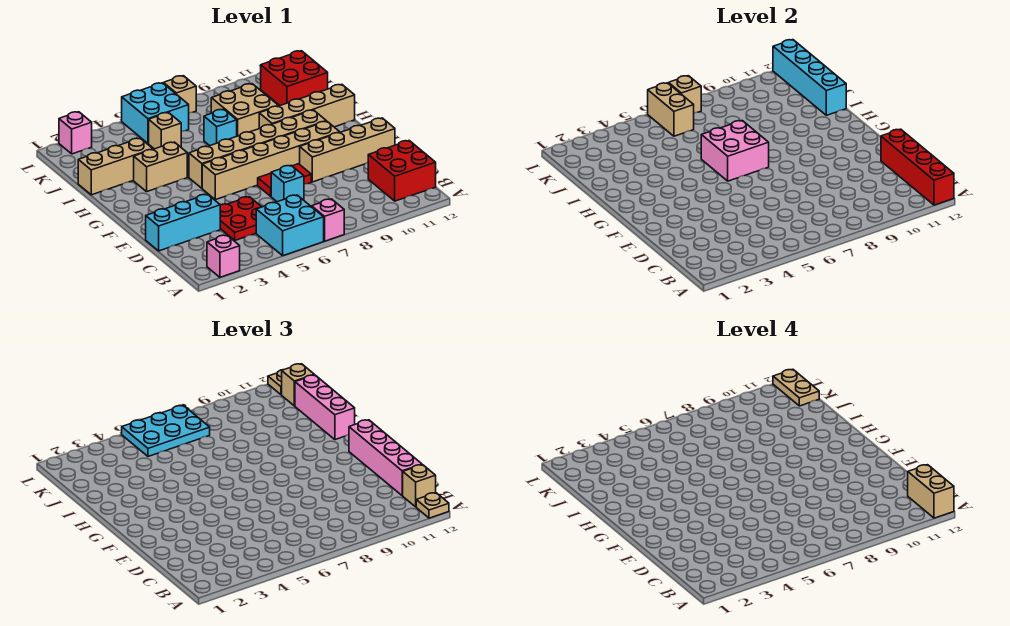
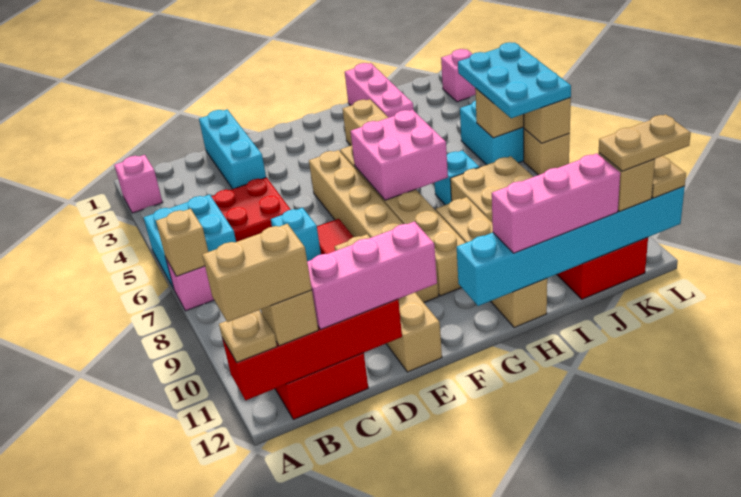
pink 1x4 brick [349,420,422,495] -> pink 1x3 brick [307,222,437,329]
tan 1x3 brick [78,138,153,195] -> pink 1x3 brick [345,63,414,118]
cyan 1x4 brick [773,40,846,115] -> cyan 1x6 brick [457,186,685,306]
tan 1x1 brick [149,113,181,149] -> tan 1x1 brick moved to [156,209,208,276]

